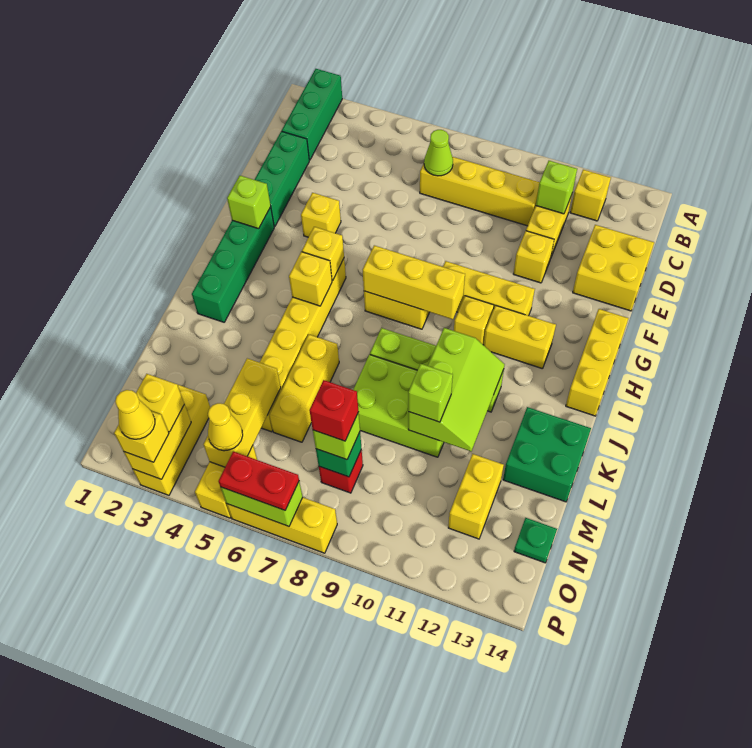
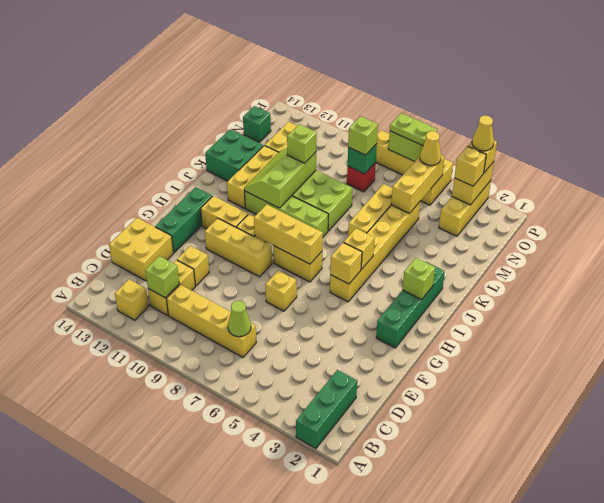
green 1x3 brick [255,131,309,227] -> green 1x3 brick moved to [155,187,212,253]
yellow 1x1 brick [301,193,341,237] -> yellow 1x1 brick moved to [265,270,297,311]
lime 1x1 brick [227,176,271,229] -> lime 1x1 brick moved to [402,258,435,300]
yellow 1x3 brick [566,309,629,416] -> yellow 1x3 brick moved to [227,145,279,208]
red 1x1 brick [309,380,359,441] -> none
green 1x1 plate [514,518,557,563] -> green 1x1 brick [243,106,271,142]
red 1x2 plate [219,452,299,510] -> lime 1x2 plate [390,113,437,146]

